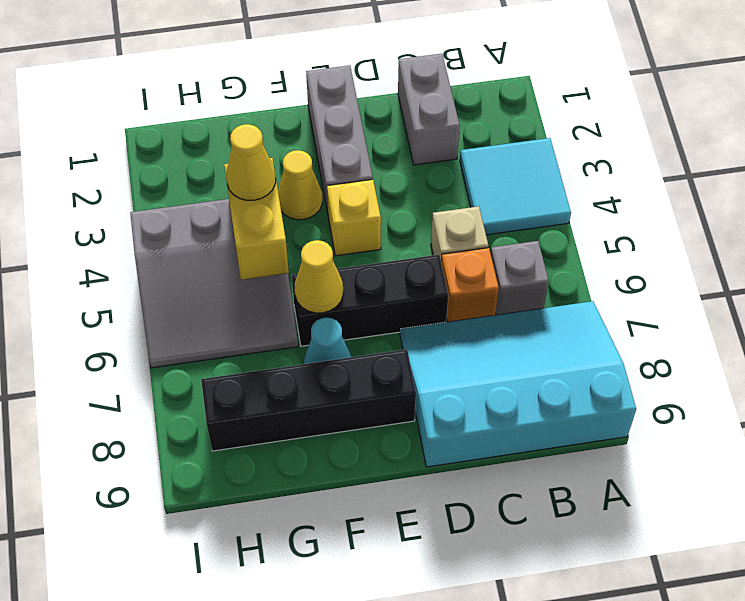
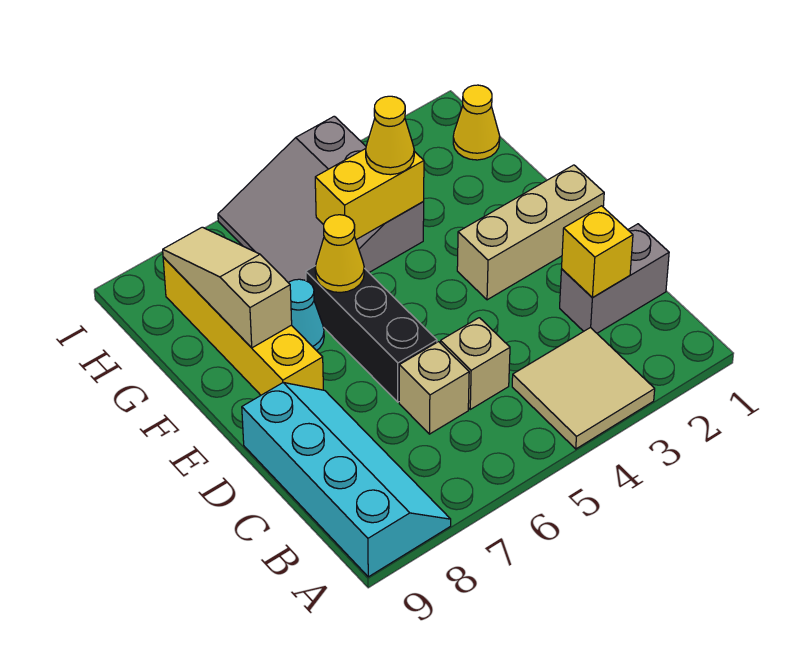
cyan 2x2 tile [460,138,571,235] -> tan 2x2 tile [512,327,655,449]
cyan 3x4 slope [400,301,636,467] -> cyan 2x4 slope [242,383,451,577]
grey 1x1 brick [491,241,549,315] -> none
orange 1x1 brick [441,248,499,322] -> tan 1x1 brick [399,342,469,434]
grey 1x3 brick [306,65,373,213] -> tan 1x3 brick [457,165,604,300]
yellow 1x1 brick [327,179,381,256] -> yellow 1x1 brick moved to [562,206,633,297]
black 1x4 brick [201,349,416,451] -> yellow 1x4 brick [163,257,323,395]
yellow 1x1 cone [278,150,322,220] -> yellow 1x1 cone moved to [453,85,500,160]
none -> tan 1x3 slope [163,227,292,348]

